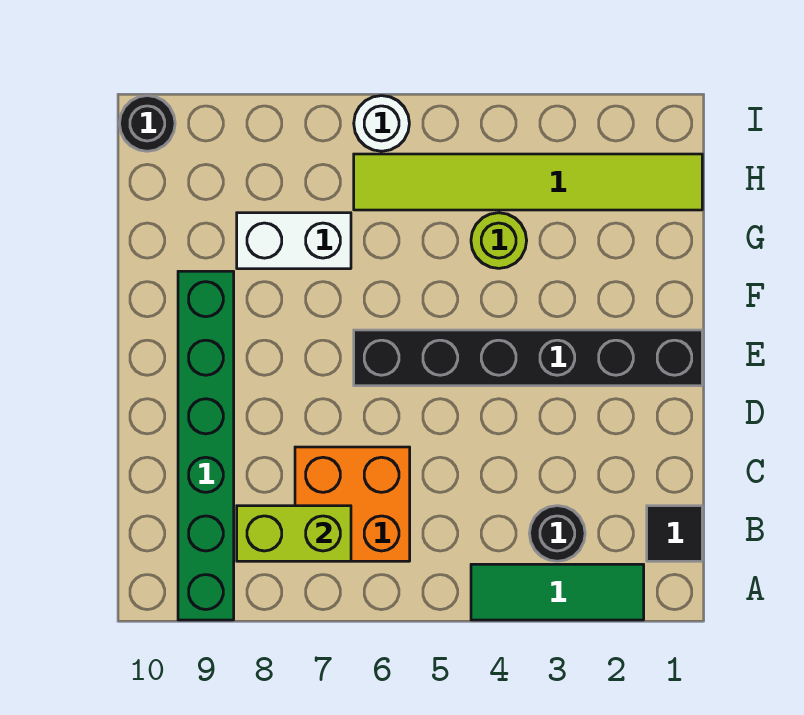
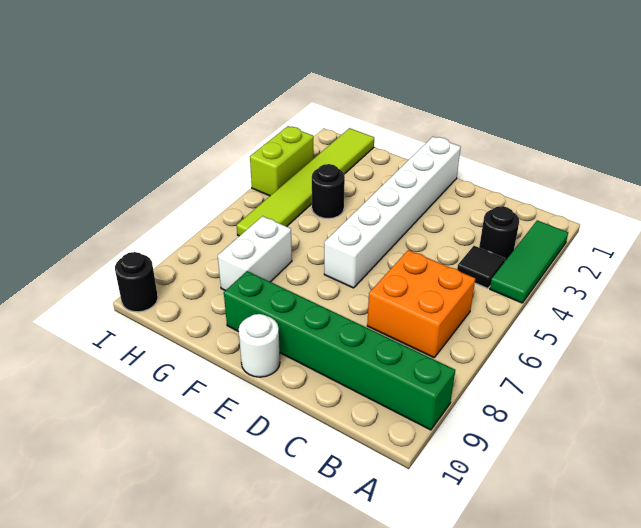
black 1x1 tile [647,506,702,561] -> black 1x1 tile moved to [457,246,505,288]
lime 1x2 brick [237,506,351,561] -> lime 1x2 brick moved to [250,126,314,196]
black 1x6 brick [354,330,702,386] -> white 1x6 brick [324,137,461,288]
lime 1x1 round brick [471,213,527,268] -> black 1x1 round brick [312,164,345,219]
white 1x1 round brick [354,96,409,151] -> white 1x1 round brick moved to [239,314,280,377]

